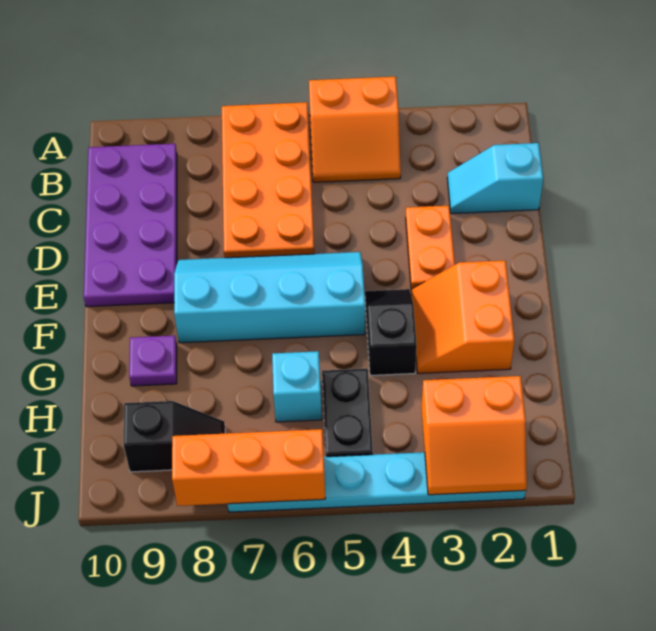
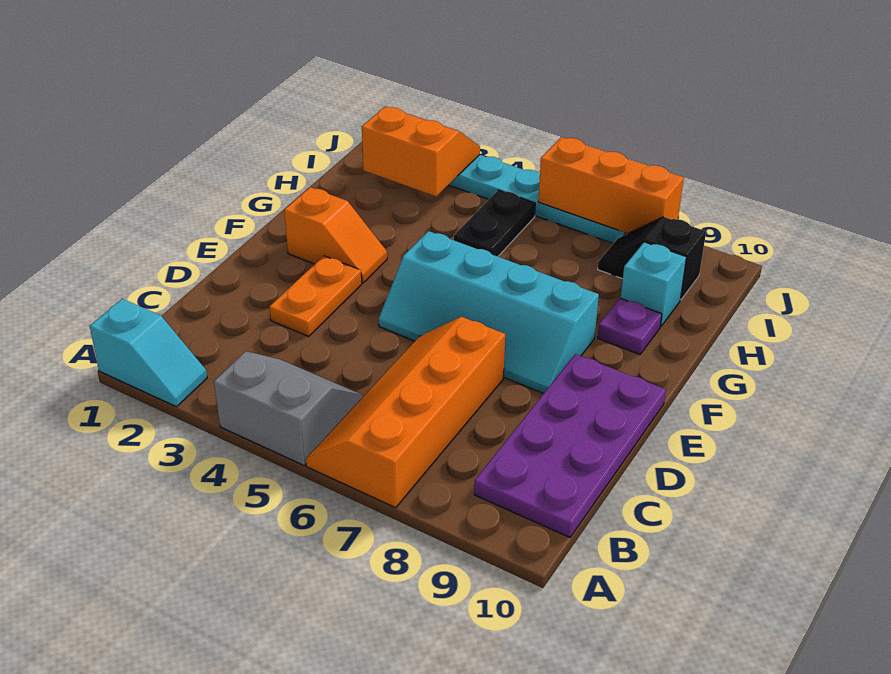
orange 2x2 slope [309,77,401,182] -> grey 2x2 slope [214,351,362,465]
orange 2x4 plate [222,102,314,258] -> orange 2x4 slope [306,317,505,508]
cyan 1x2 slope [447,143,543,214] -> cyan 1x2 slope moved to [90,299,207,407]
orange 2x2 slope [411,261,514,373] -> orange 1x2 slope [284,187,387,283]
black 1x2 slope [365,289,417,376] -> none
cyan 1x1 brick [272,351,322,422] -> cyan 1x1 brick moved to [621,242,686,327]

